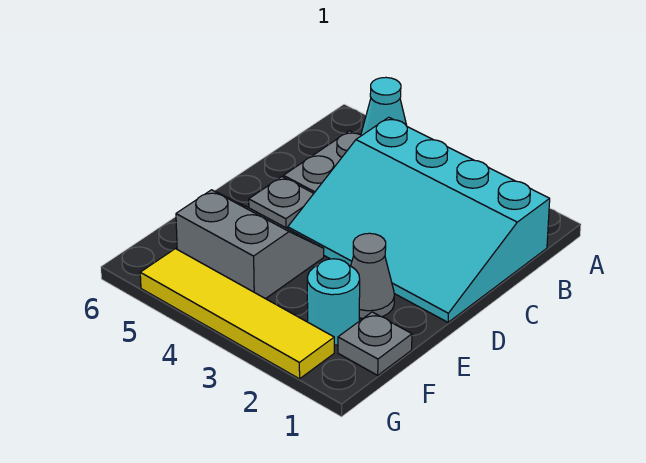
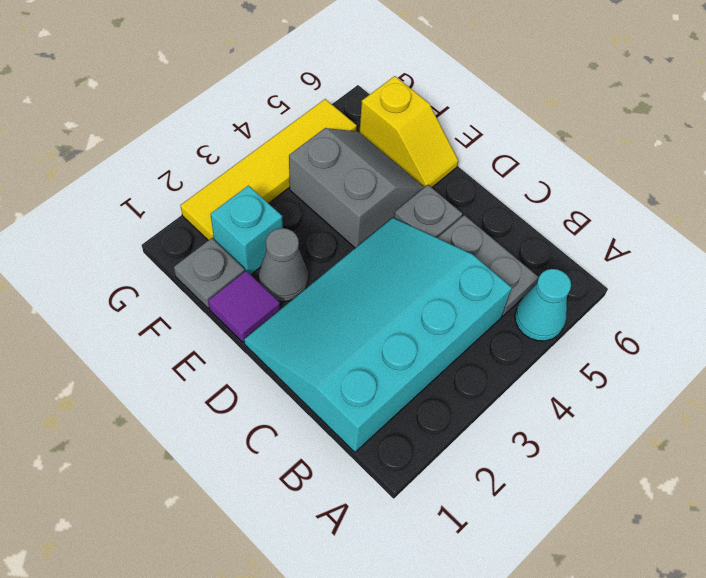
none -> purple 1x1 tile [208,271,280,342]
grey 2x2 slope [176,190,324,299] -> grey 2x2 slope turned to [289,128,424,248]
none -> yellow 1x2 slope [359,76,458,188]
cyan 1x1 round brick [307,259,360,345] -> cyan 1x1 brick [210,186,283,275]

